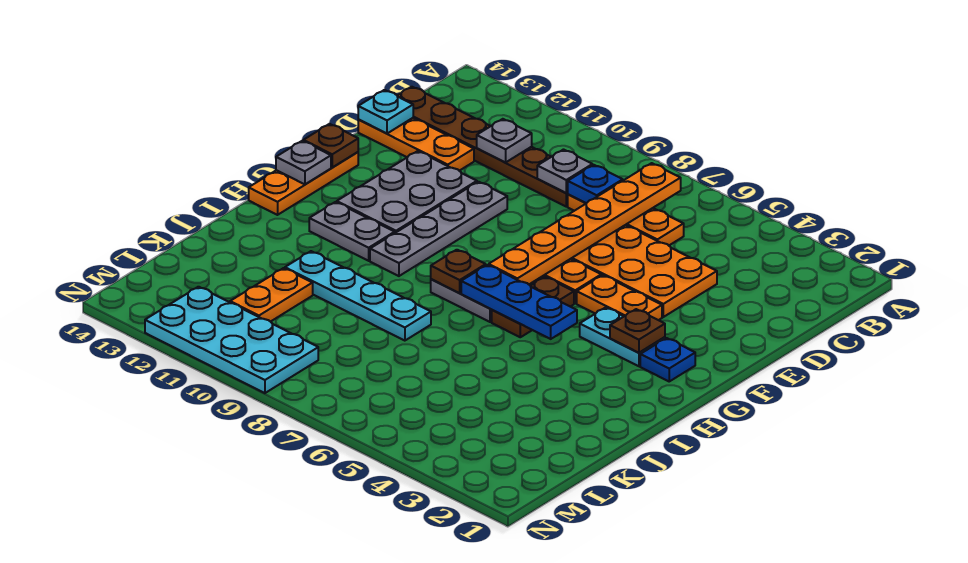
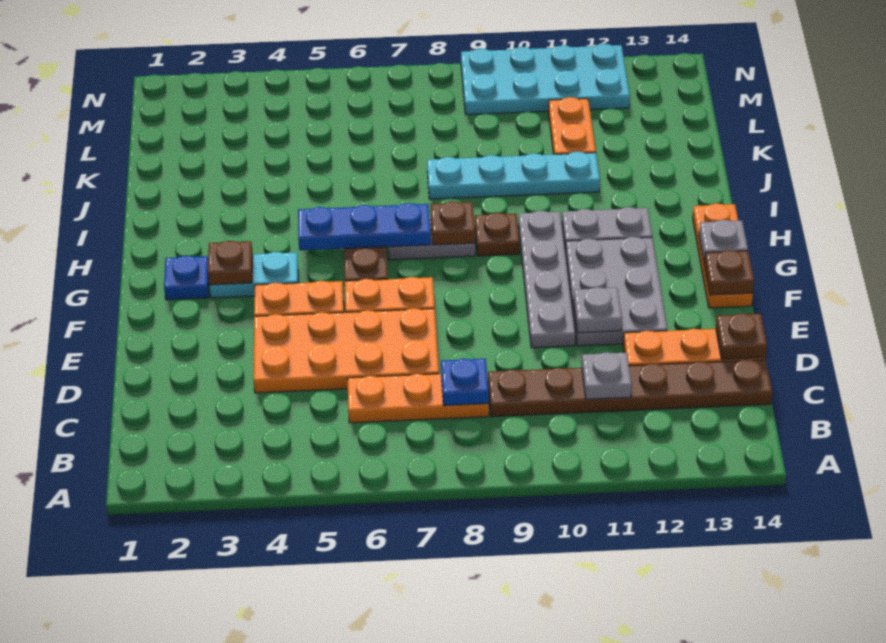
orange 1x6 plate [489,163,681,284] -> none
grey 1x1 plate [537,150,592,193] -> grey 1x1 plate moved to [574,287,622,333]
cyan 1x1 plate [358,90,413,134] -> brown 1x1 plate [716,313,767,360]
none -> brown 1x1 plate [475,213,519,256]

